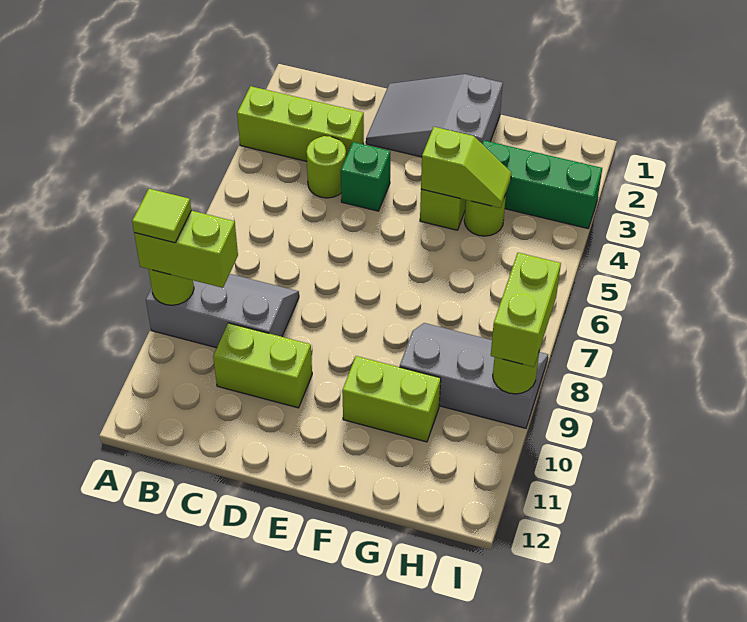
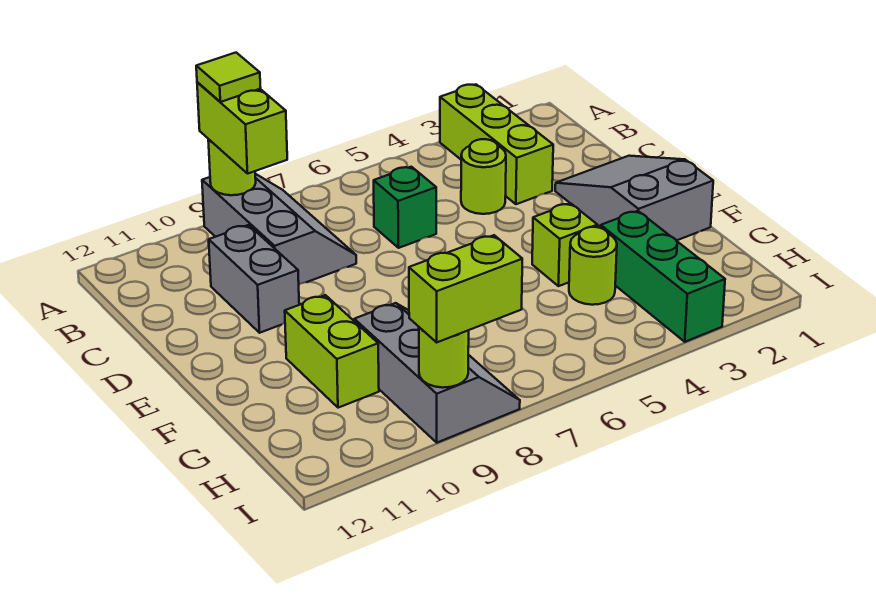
lime 1x2 brick [213,323,312,408] -> grey 1x2 brick [209,225,299,333]
green 1x1 brick [341,142,390,211] -> green 1x1 brick moved to [374,167,436,248]
lime 1x2 slope [421,127,511,208] -> none

